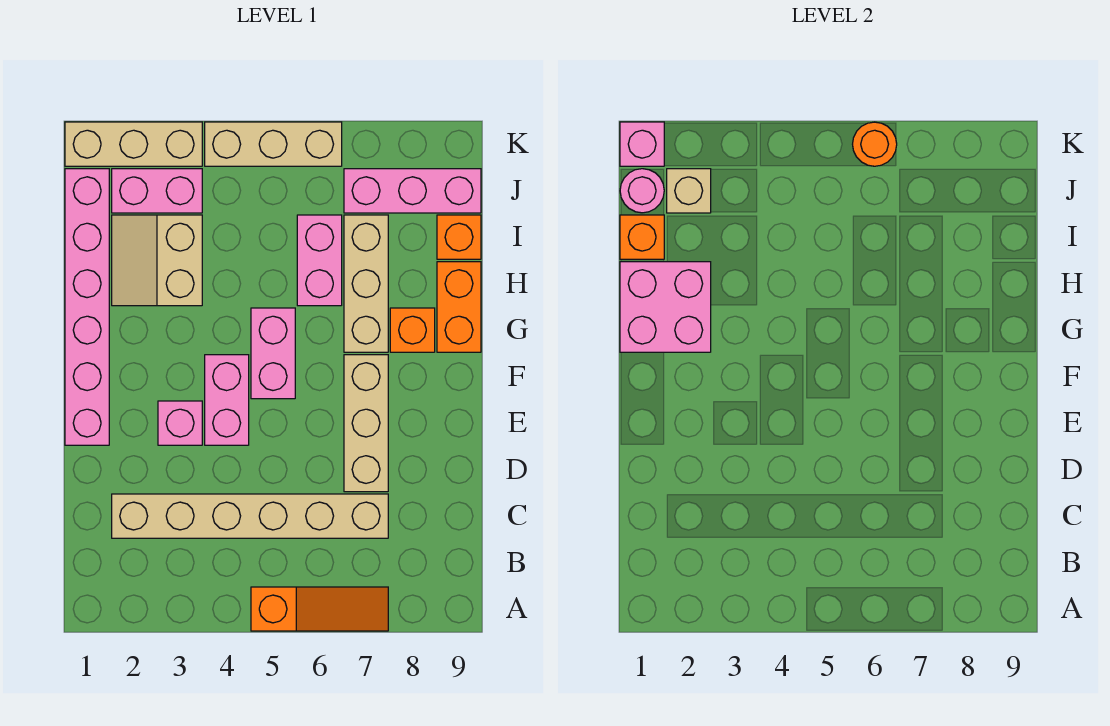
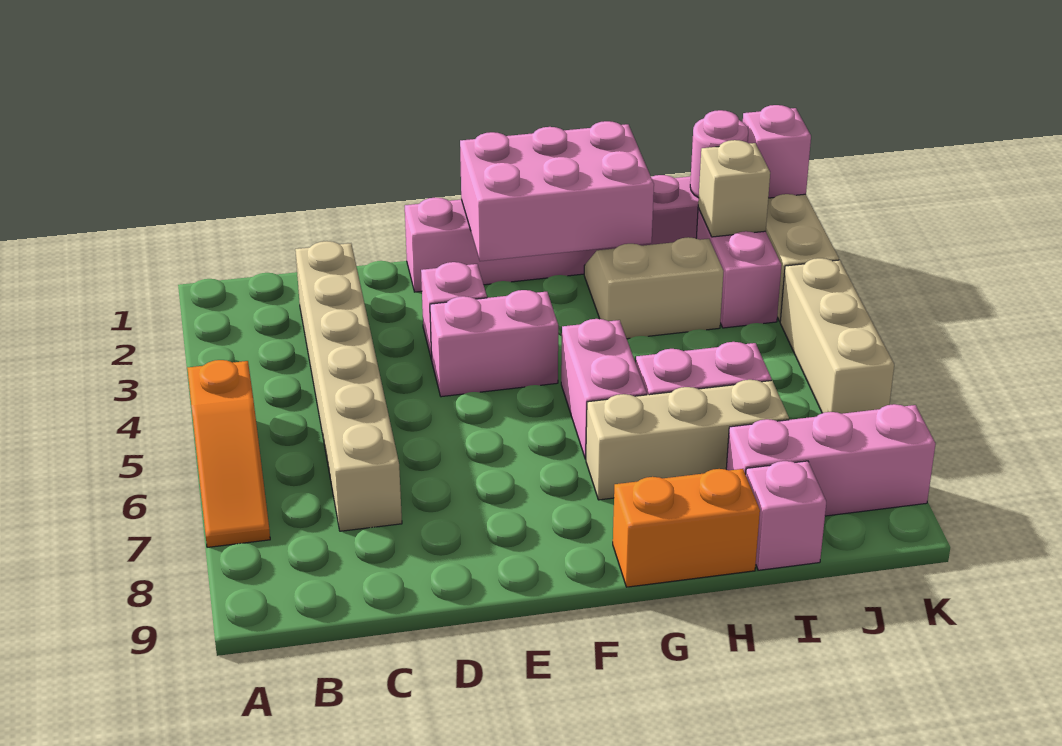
tan 1x3 brick [344,355,388,492] -> none
pink 1x2 brick [251,308,295,399] -> pink 1x2 brick turned to [561,319,647,459]
pink 2x2 brick [620,262,711,352] -> pink 2x3 brick [460,121,654,261]
orange 1x1 brick [390,308,435,352] -> none
orange 1x1 brick [620,215,664,259] -> none
orange 1x1 brick [437,215,481,259] -> pink 1x1 brick [746,461,826,570]
pink 1x3 brick [344,169,481,213] -> pink 1x3 brick turned to [726,404,936,516]
orange 1x1 round brick [853,122,897,166] -> none

